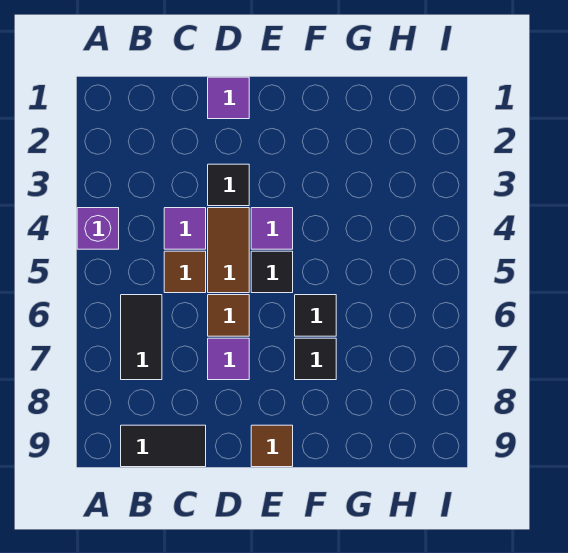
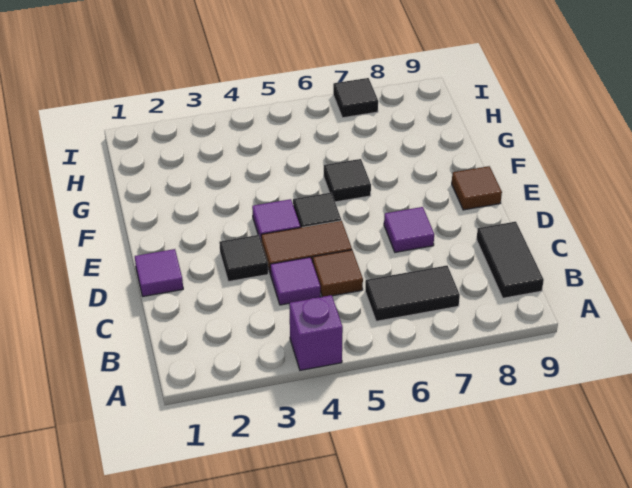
brown 1x1 tile [208,295,249,336] -> none
black 1x1 tile [295,338,336,380] -> black 1x1 tile moved to [333,78,378,118]

